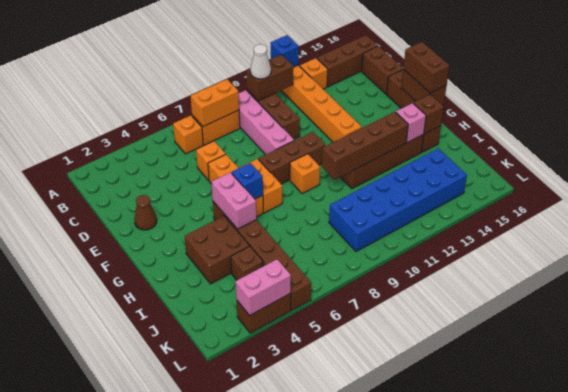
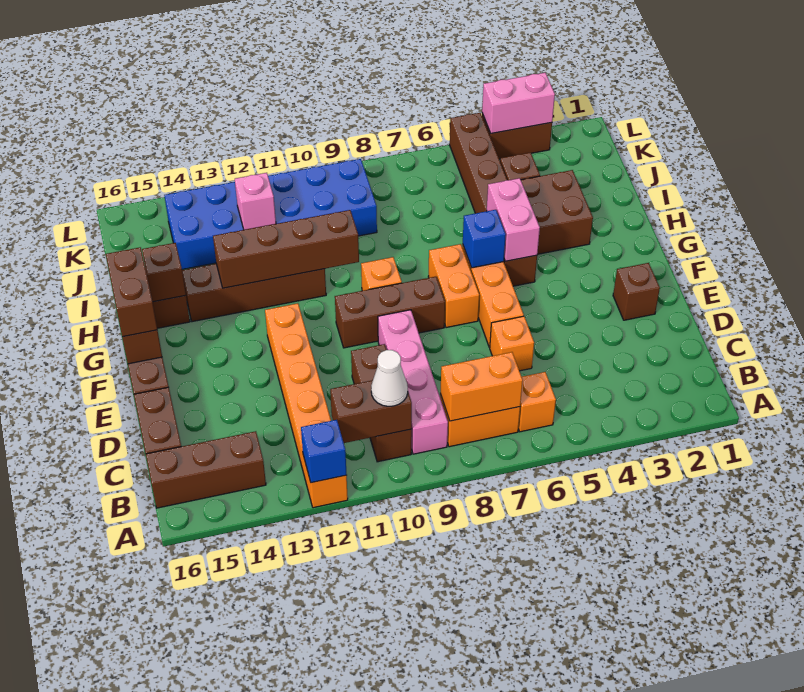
orange 1x1 brick [300,58,328,89] -> none
brown 1x1 cone [134,195,157,230] -> brown 1x1 brick [613,263,660,320]
pink 1x1 brick [396,103,426,143] -> pink 1x1 brick moved to [235,173,276,230]

